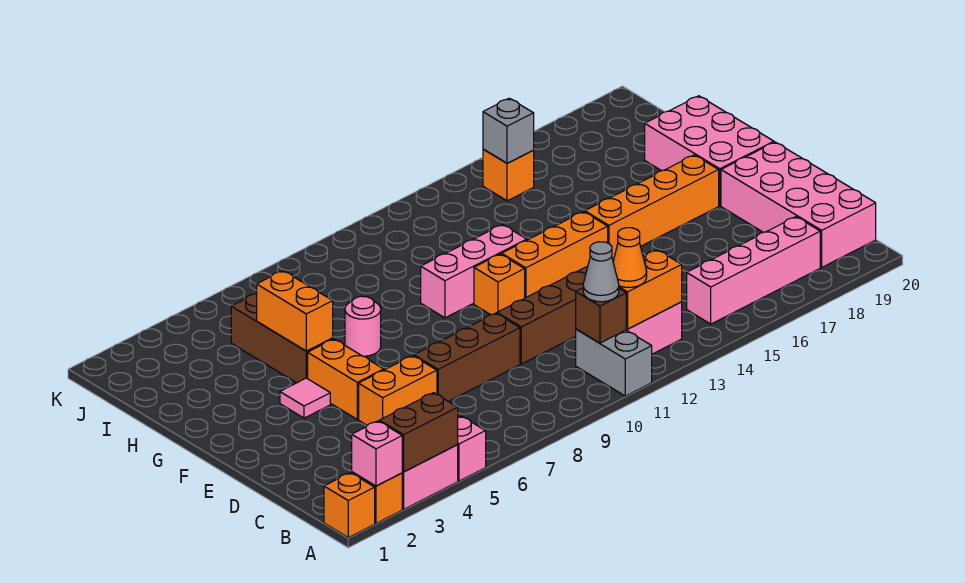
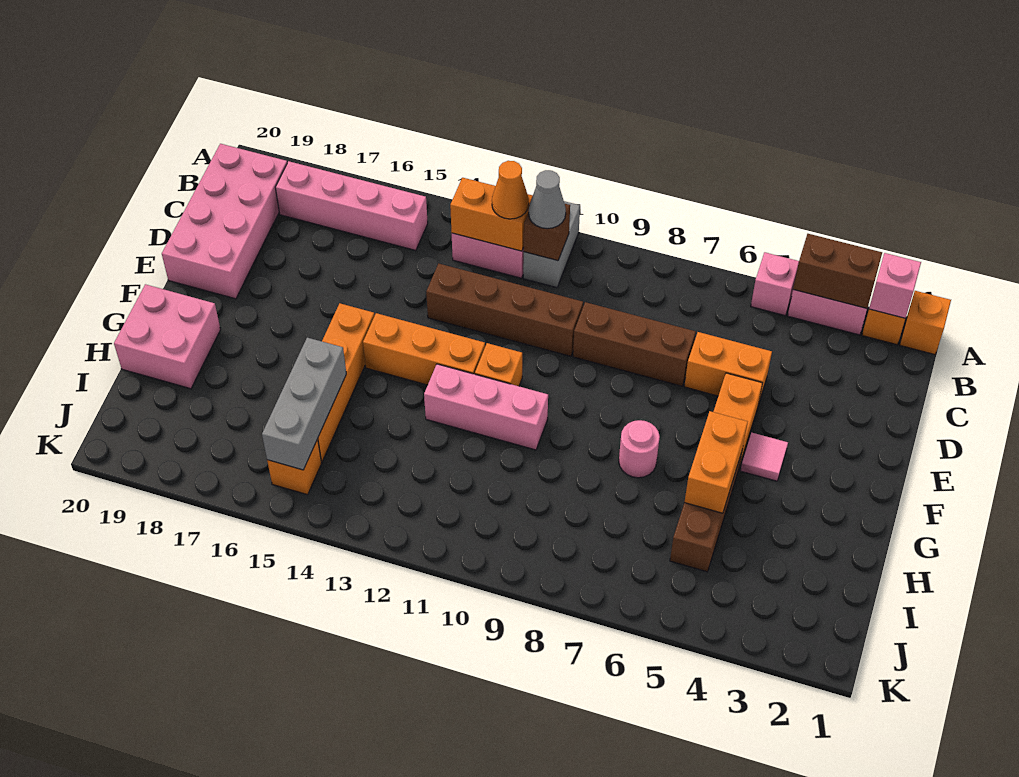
orange 1x4 brick [585,155,719,260] -> orange 1x4 brick turned to [318,303,374,462]
pink 2x3 brick [645,96,774,206] -> pink 2x2 brick [114,284,221,389]
grey 1x1 brick [483,98,534,163] -> grey 1x3 brick [262,338,346,470]

